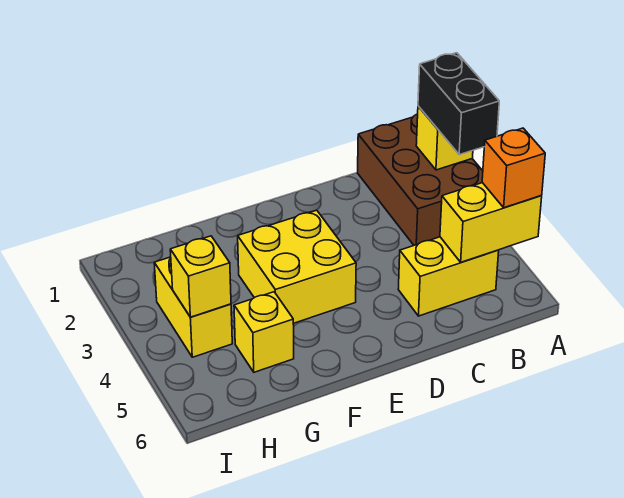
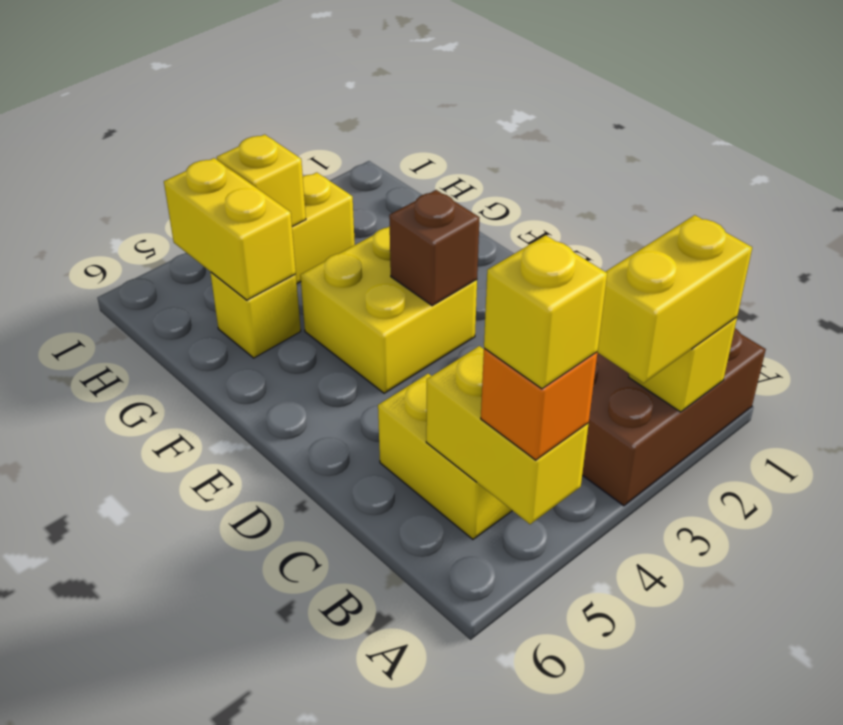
black 1x2 brick [418,53,499,155] -> yellow 1x2 brick [597,215,752,383]
none -> yellow 1x1 brick [484,235,607,389]
none -> brown 1x1 brick [389,190,480,306]
none -> yellow 1x2 brick [164,158,296,300]

